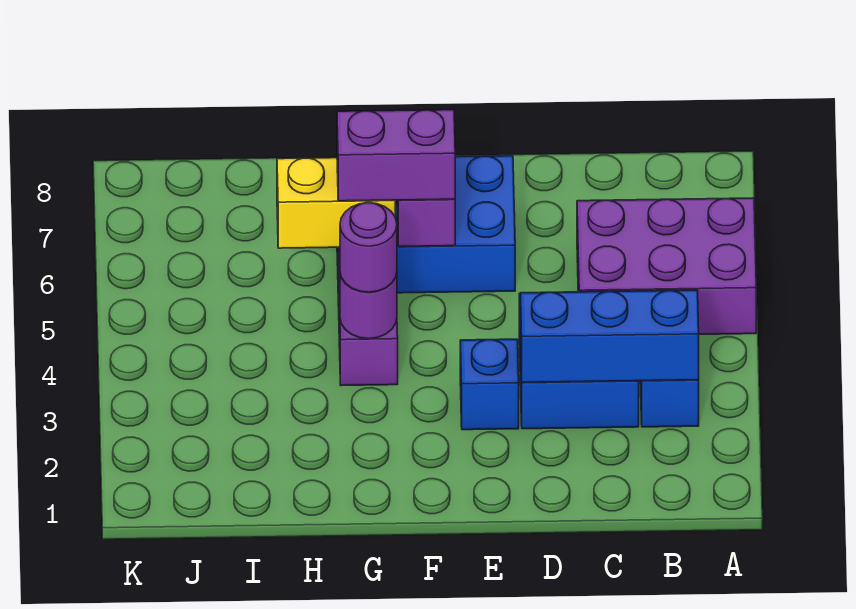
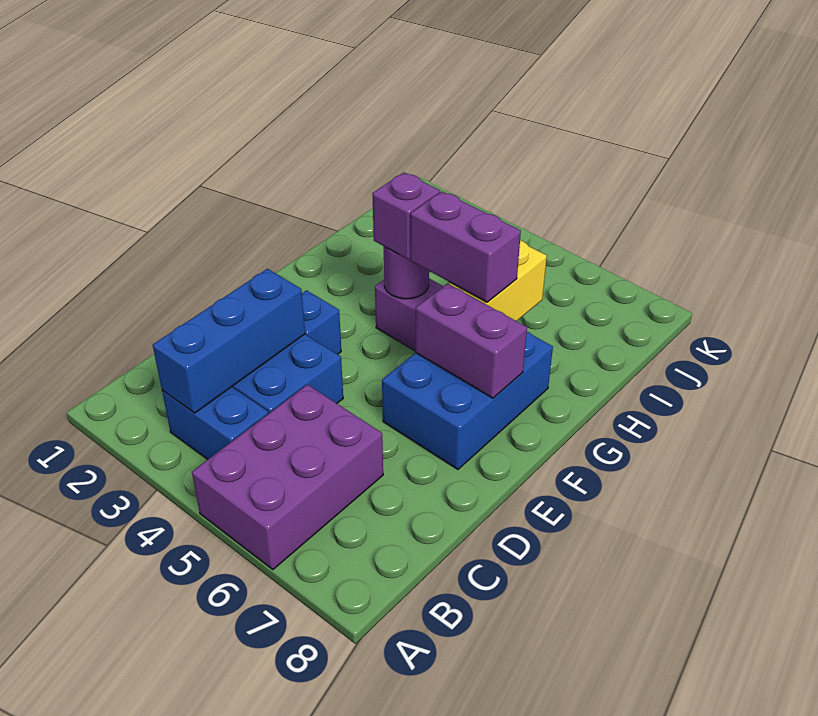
purple 1x2 brick [337,110,455,201] -> purple 1x2 brick turned to [411,191,521,302]
purple 1x1 round brick [340,203,397,292] -> purple 1x1 brick [372,172,440,260]

